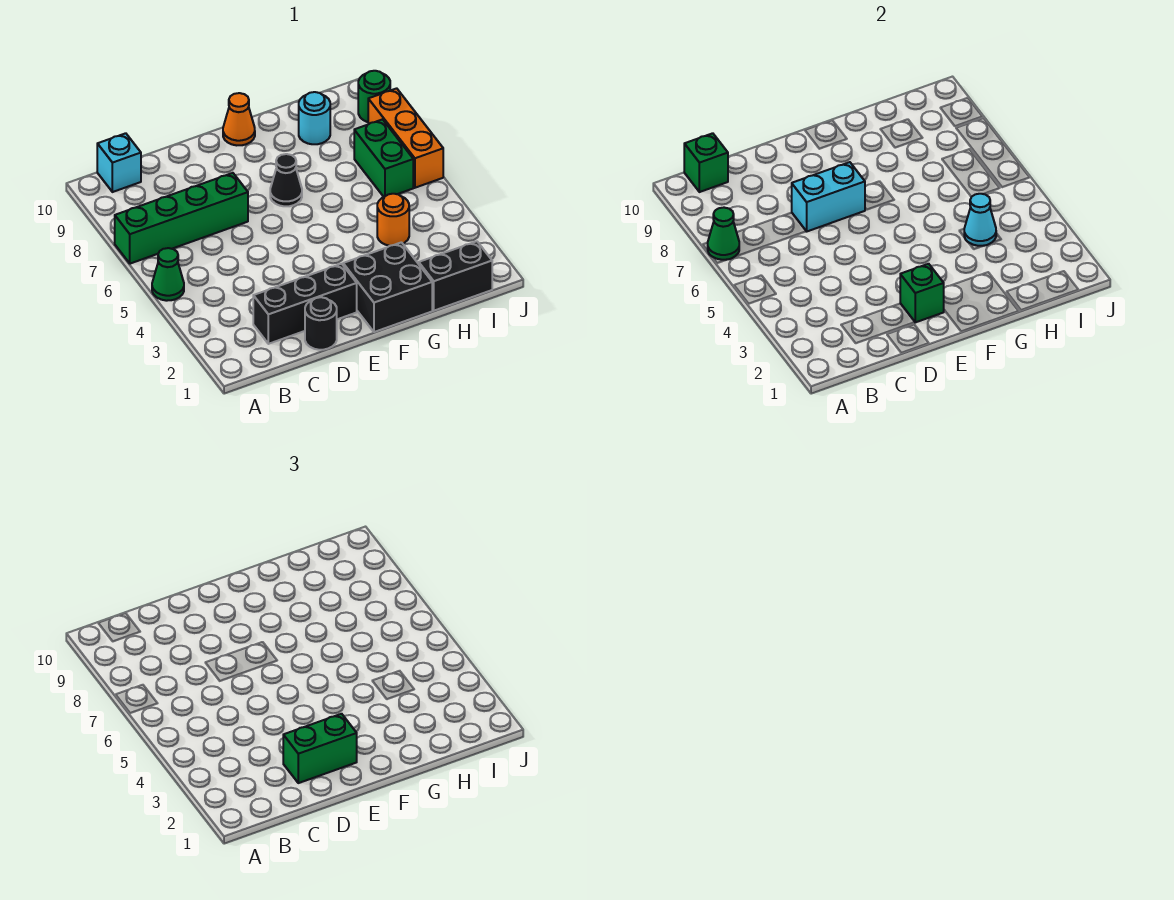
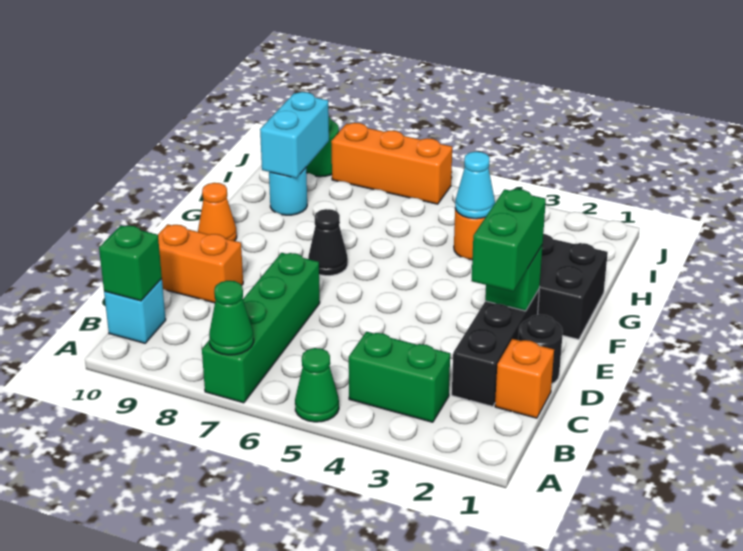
none -> orange 1x1 brick [495,339,554,418]
cyan 1x2 brick [792,162,865,231] -> cyan 1x2 brick moved to [260,92,329,178]
none -> orange 1x2 brick [158,224,243,303]
black 1x2 brick [419,241,492,311] -> none
green 1x2 brick [354,119,413,197] -> green 1x2 brick moved to [349,332,450,422]

